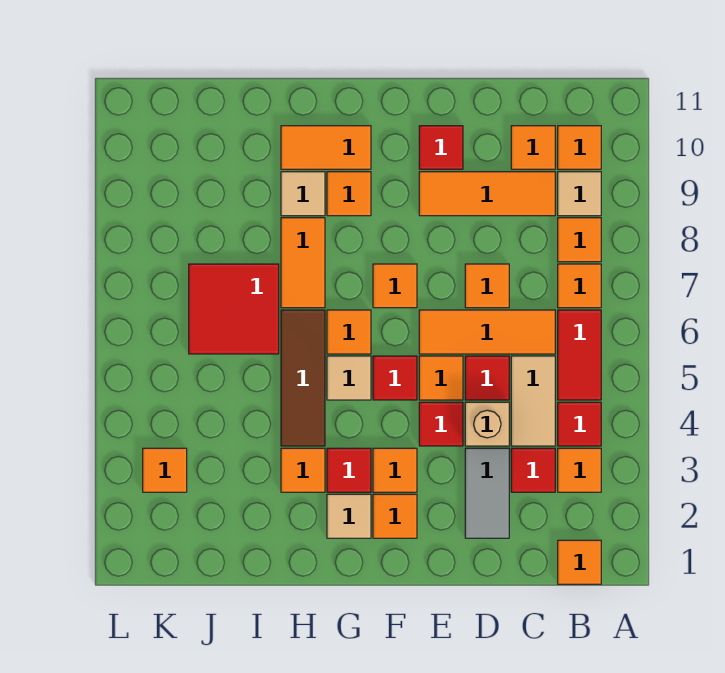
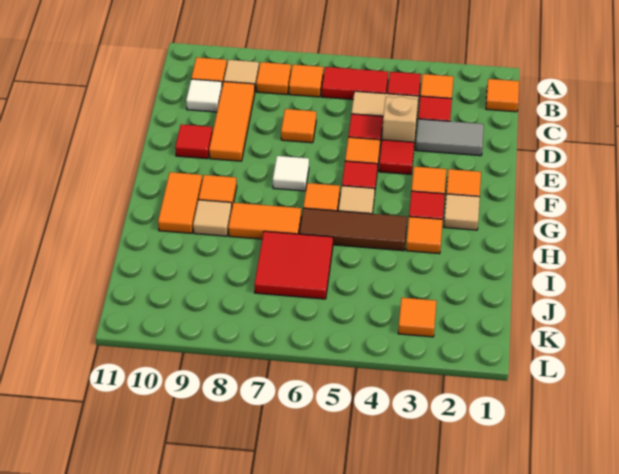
orange 1x3 tile [419,310,555,354] -> none
orange 1x1 tile [511,126,555,169] -> white 1x1 tile [186,79,222,112]
orange 1x1 tile [373,264,417,308] -> white 1x1 tile [273,156,309,191]

